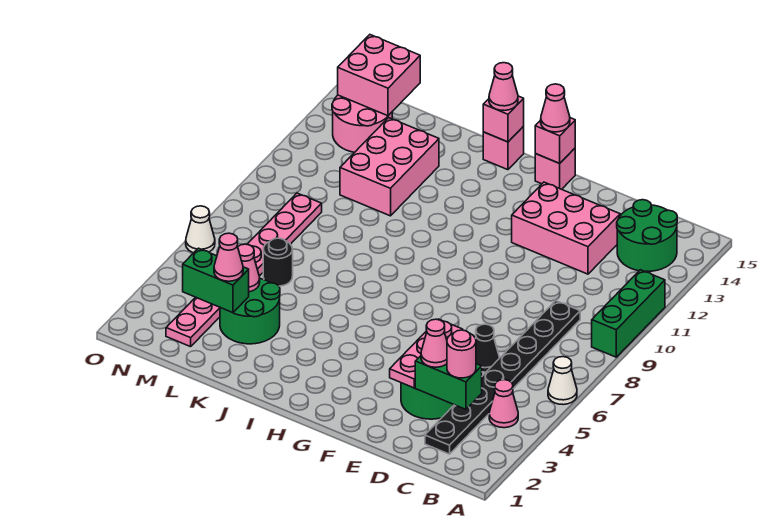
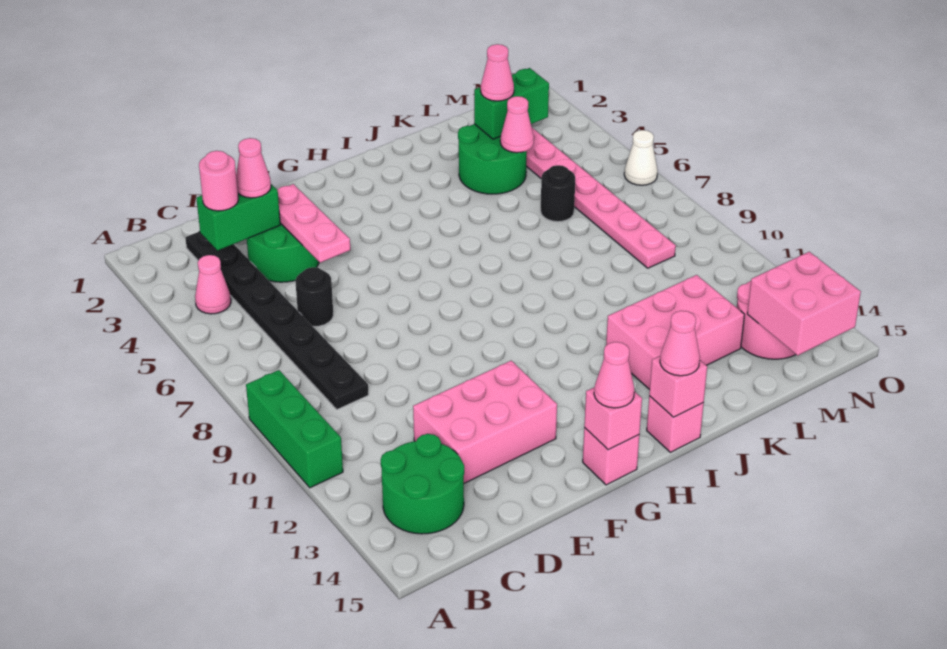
white 1x1 cone [548,357,577,405] -> none
black 1x1 cone [476,324,500,372] -> black 1x1 round brick [295,267,333,327]
pink 2x3 brick [340,118,439,216] -> pink 2x3 brick turned to [606,275,744,390]

